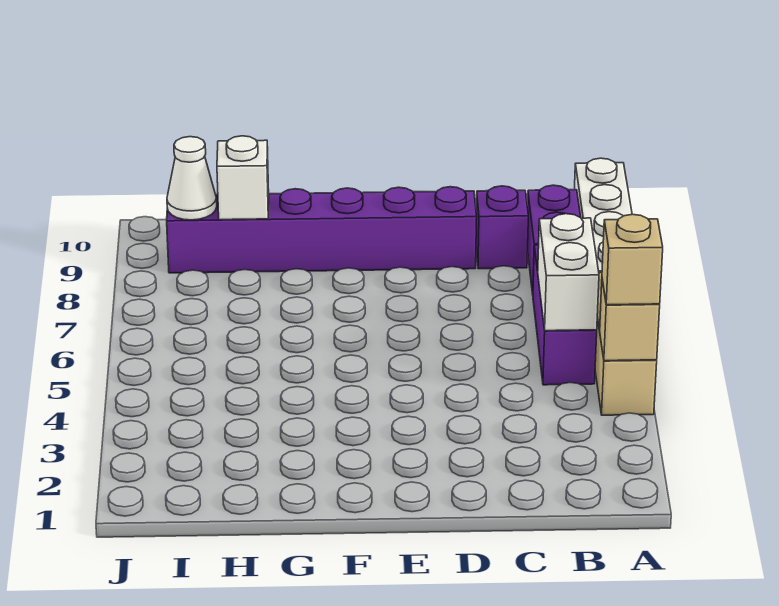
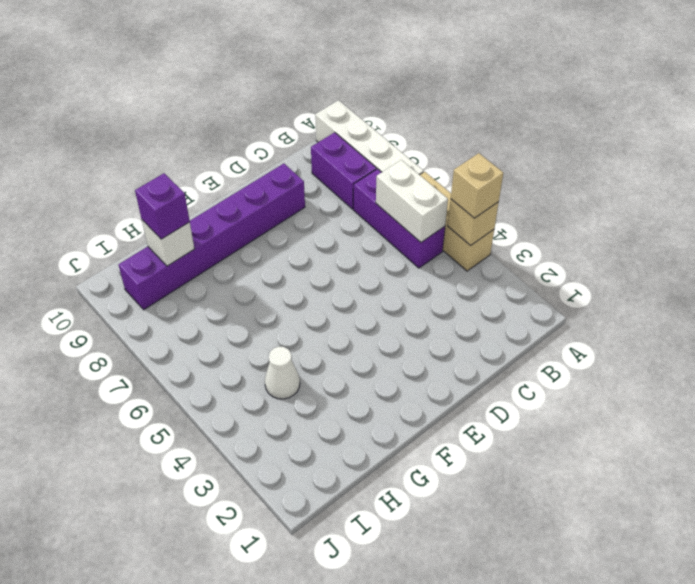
purple 1x1 brick [476,186,528,269] -> purple 1x1 brick moved to [135,173,190,239]
white 1x1 cone [167,137,217,220] -> white 1x1 cone moved to [265,347,300,399]

